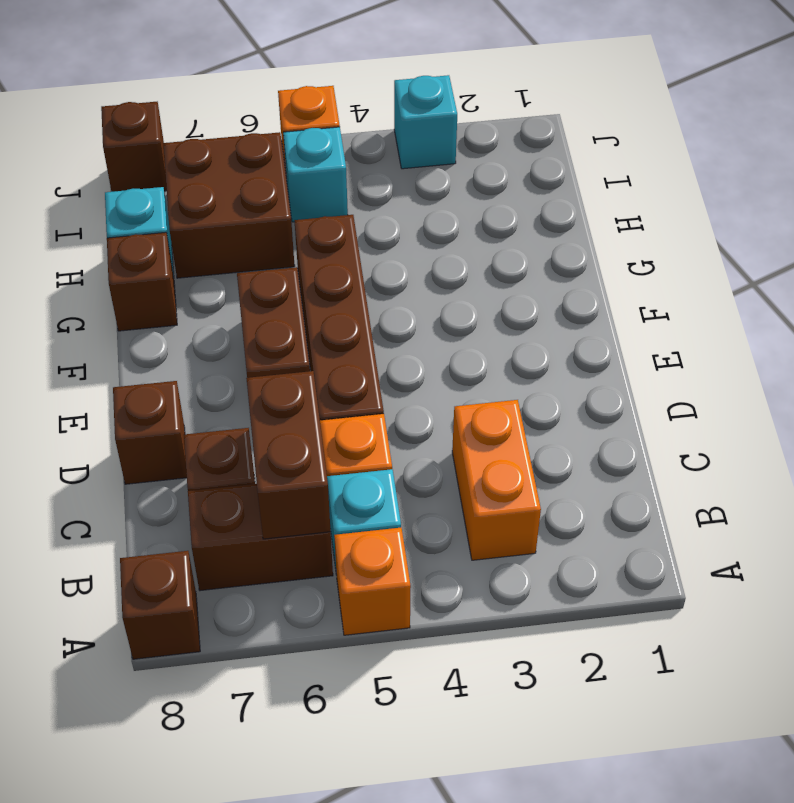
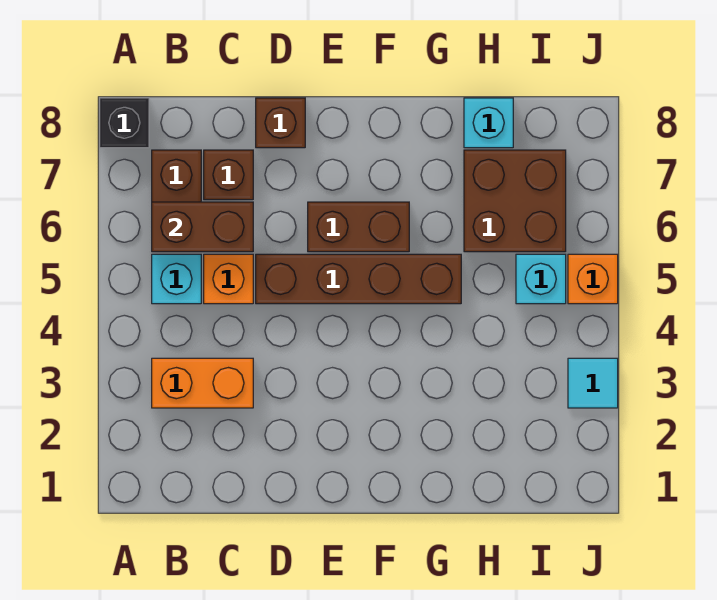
orange 1x1 brick [334,528,411,635] -> none
brown 1x1 brick [120,551,200,659] -> black 1x1 brick [100,98,149,148]
brown 1x1 brick [107,232,177,331] -> none
cyan 1x1 brick [394,75,457,169] -> cyan 1x1 tile [568,358,618,408]
brown 1x1 brick [101,102,167,192] -> none

